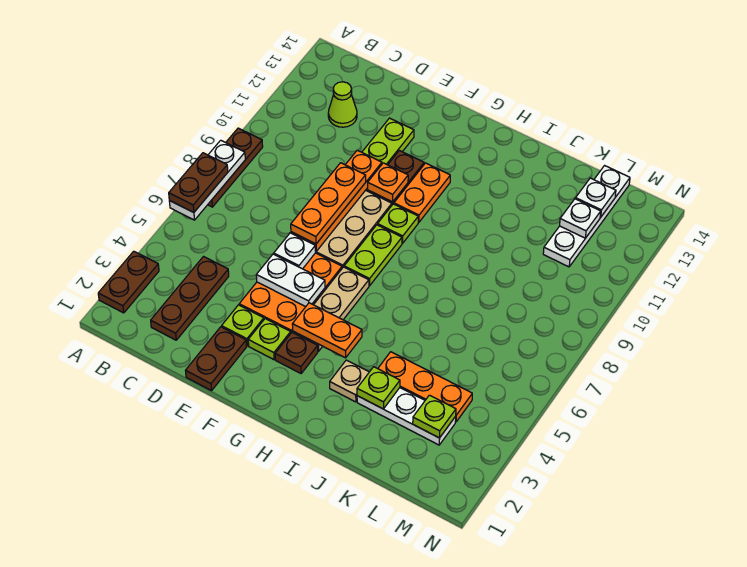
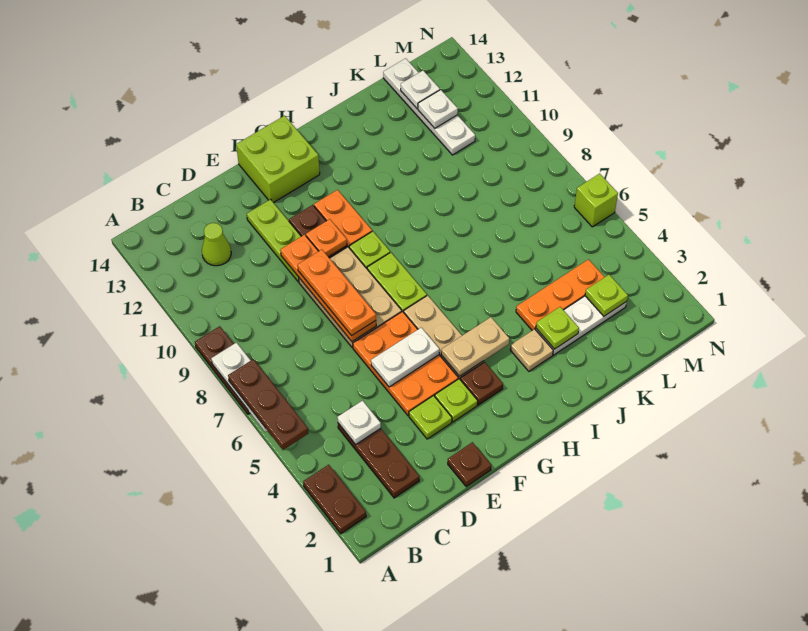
brown 1x2 plate [169,153,228,213] -> brown 1x3 plate [228,359,308,450]
brown 1x2 plate [186,327,247,391] -> brown 1x1 plate [448,442,491,487]
white 1x1 plate [274,233,316,269] -> white 1x1 plate moved to [337,401,381,444]
none -> lime 2x2 brick [236,116,320,203]
orange 1x2 plate [292,303,362,358] -> tan 1x2 plate [441,317,509,376]
none -> lime 1x1 brick [574,174,618,227]

